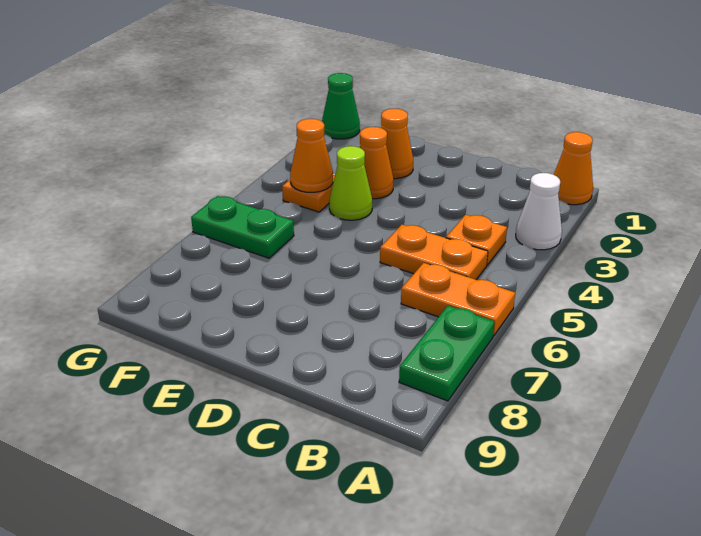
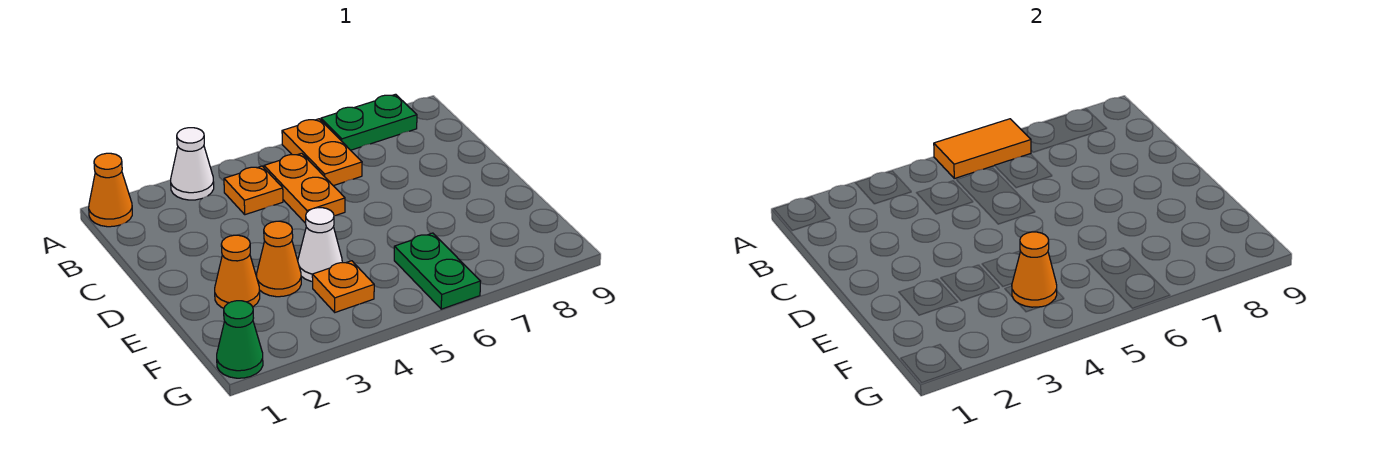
none -> orange 1x2 tile [934,119,1031,178]
lime 1x1 cone [329,146,372,220] -> white 1x1 cone [298,208,342,282]

